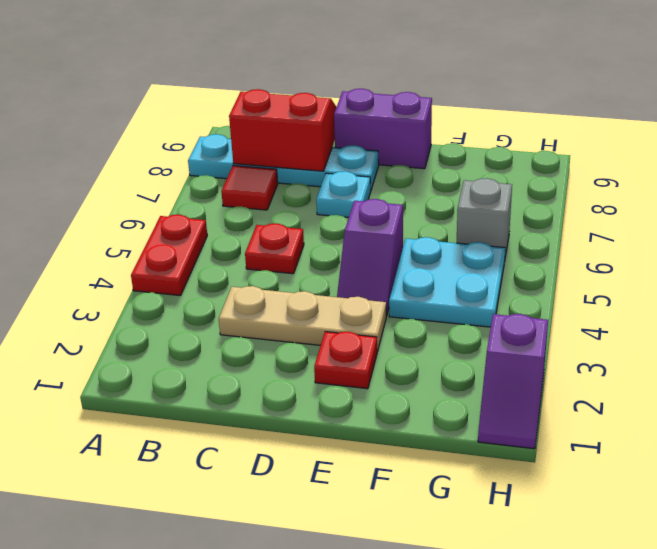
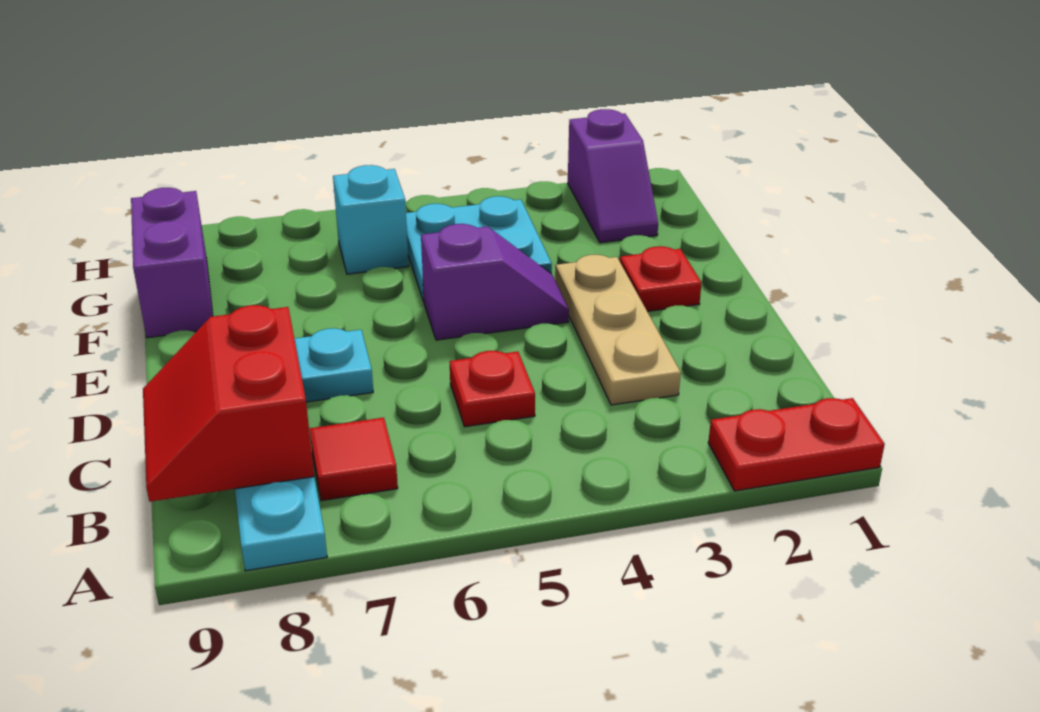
red 1x2 plate [131,215,207,296] -> red 1x2 plate moved to [708,398,885,491]
purple 1x2 brick [334,89,432,169] -> purple 1x2 brick moved to [131,188,213,338]
grey 1x1 brick [457,178,512,257] -> cyan 1x1 brick [333,165,409,274]
purple 1x2 slope [478,314,548,449] -> purple 1x2 slope turned to [568,109,658,243]

